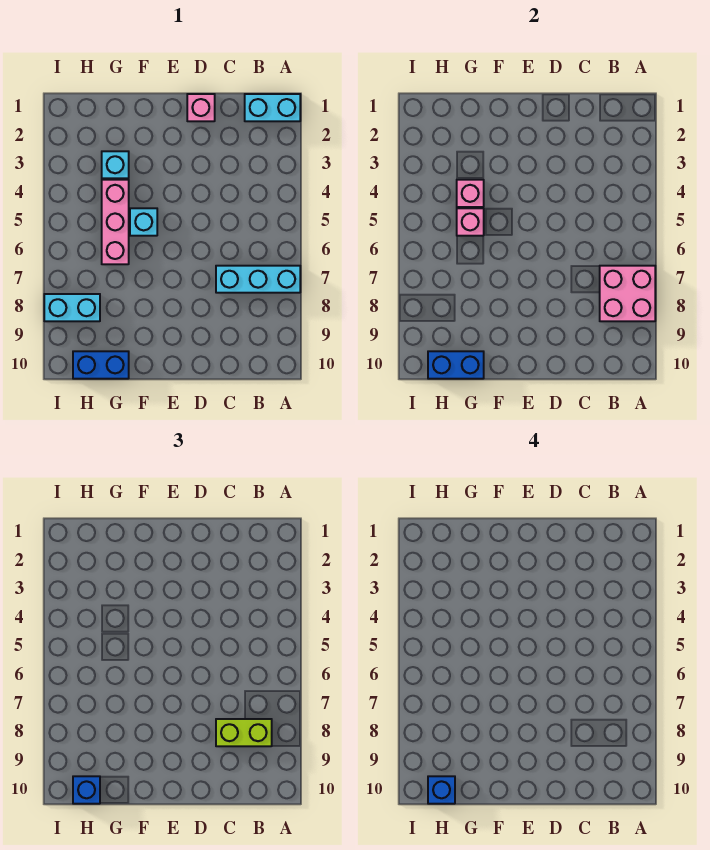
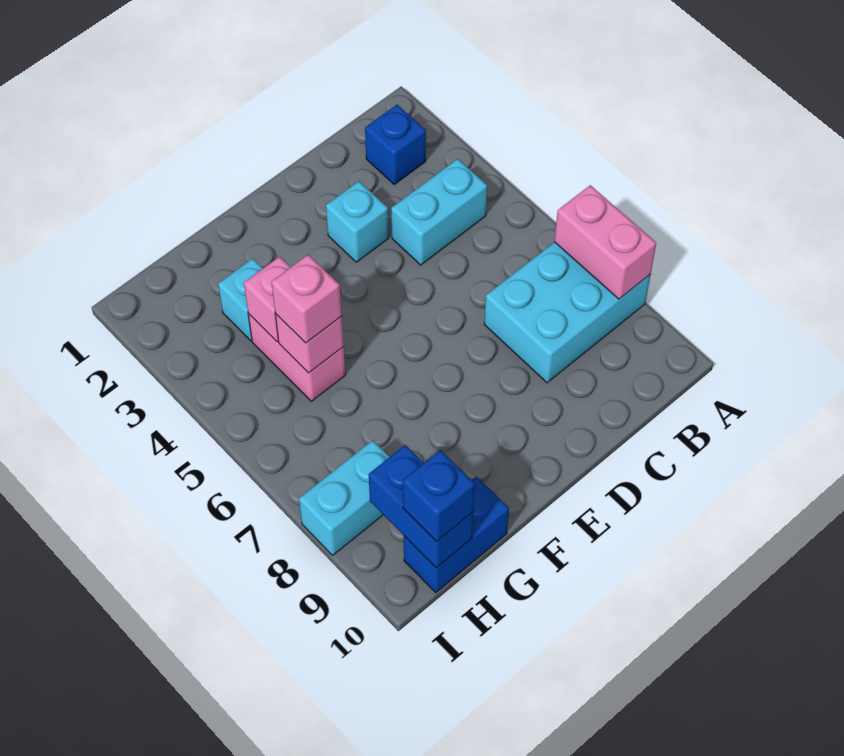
cyan 1x2 brick [245,94,300,121] -> cyan 1x2 brick moved to [391,159,487,265]
cyan 1x3 brick [216,266,300,293] -> cyan 2x3 brick [484,242,651,383]
pink 2x2 brick [600,266,655,321] -> pink 1x2 brick [554,185,656,299]
lime 1x2 brick [216,719,272,746] -> none
pink 1x1 brick [187,94,215,121] -> pink 1x1 brick moved to [272,255,342,343]
cyan 1x1 brick [130,208,157,236] -> cyan 1x1 brick moved to [326,181,389,262]
pink 1x3 brick [102,180,129,264] -> pink 1x2 brick [248,314,346,401]
blue 1x2 brick [428,351,484,379] -> blue 1x2 brick turned to [369,445,473,568]
blue 1x1 brick [428,776,455,804] -> blue 1x1 brick moved to [365,105,426,184]

